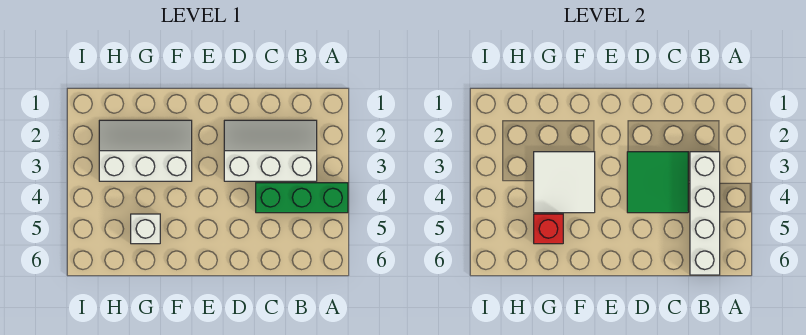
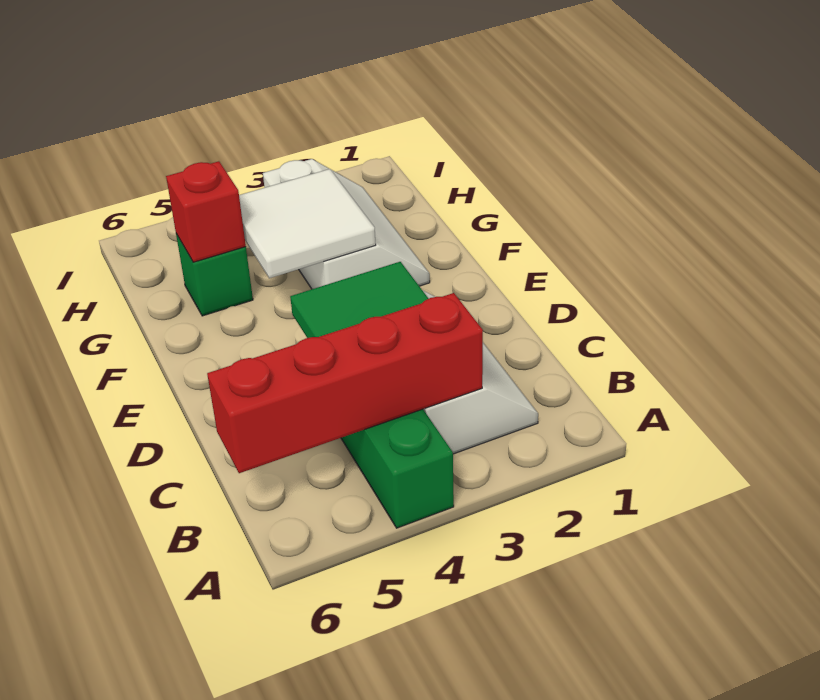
white 1x4 brick [690,152,720,275] -> red 1x4 brick [207,293,483,473]
white 1x1 brick [131,214,160,244] -> green 1x1 brick [176,234,253,316]

